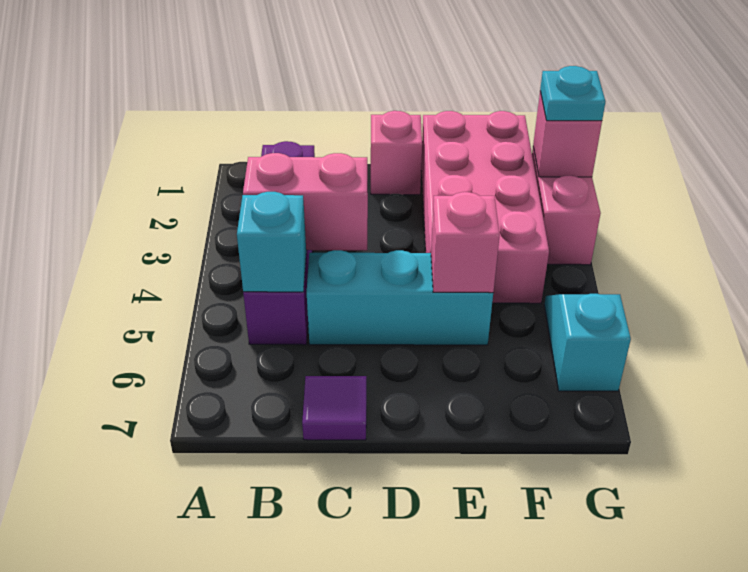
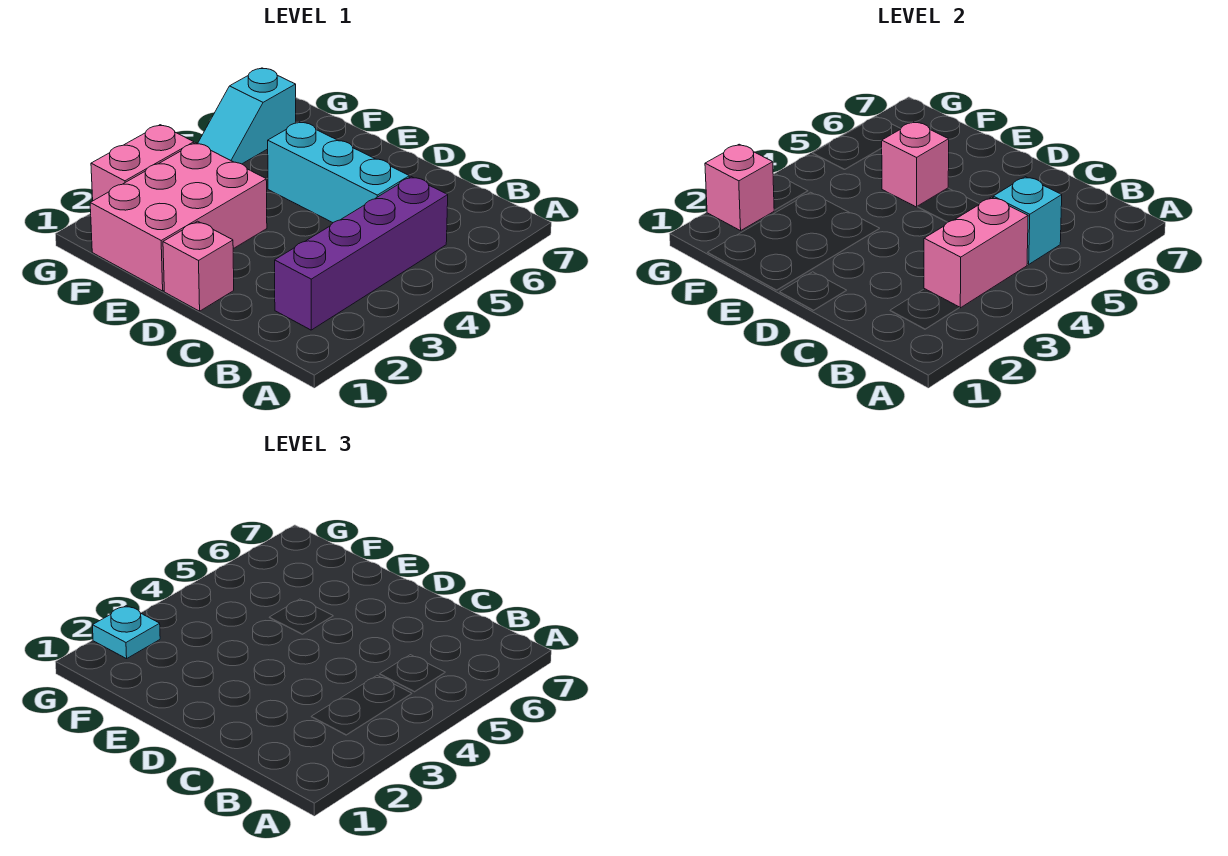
pink 1x2 brick [243,153,368,250] -> pink 1x2 brick turned to [924,197,1028,308]
purple 1x1 tile [302,376,366,440] -> none
pink 2x4 brick [421,111,549,303] -> pink 2x3 brick [90,143,267,291]

